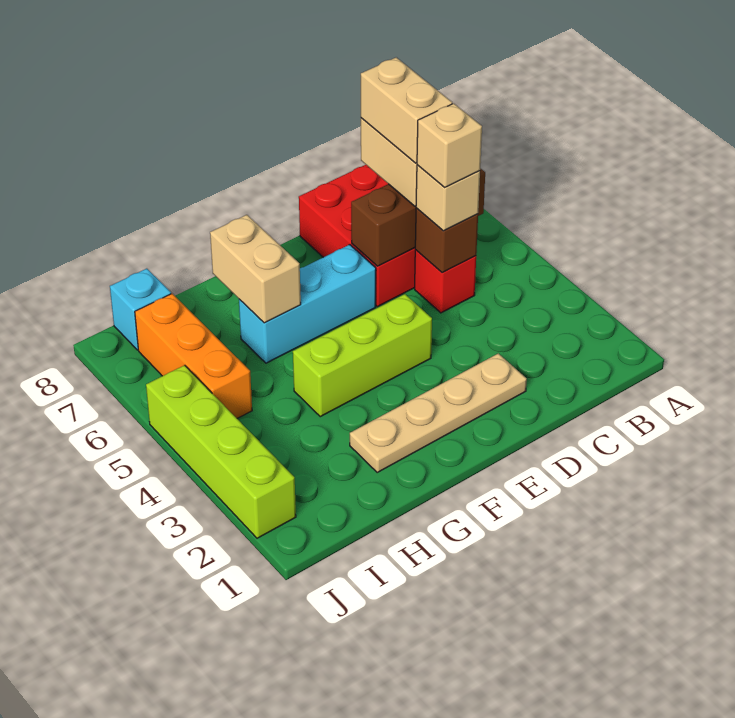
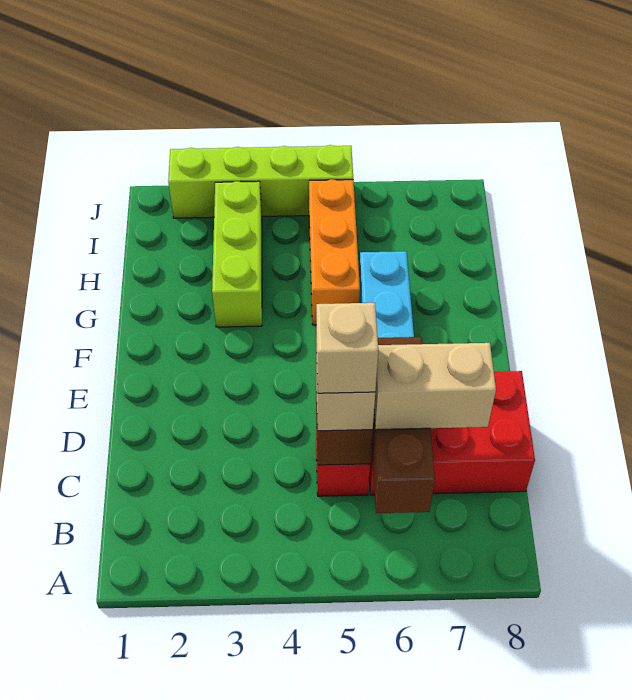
tan 1x2 brick [361,57,452,163] -> none
tan 1x4 plate [350,353,527,472] -> none
lime 1x3 brick [293,294,432,417] -> lime 1x3 brick moved to [212,181,262,327]
tan 1x2 brick [210,215,301,323] -> none
orange 1x3 brick [135,294,252,418] -> orange 1x3 brick turned to [309,179,360,325]
cyan 1x1 brick [110,269,171,350] -> none

